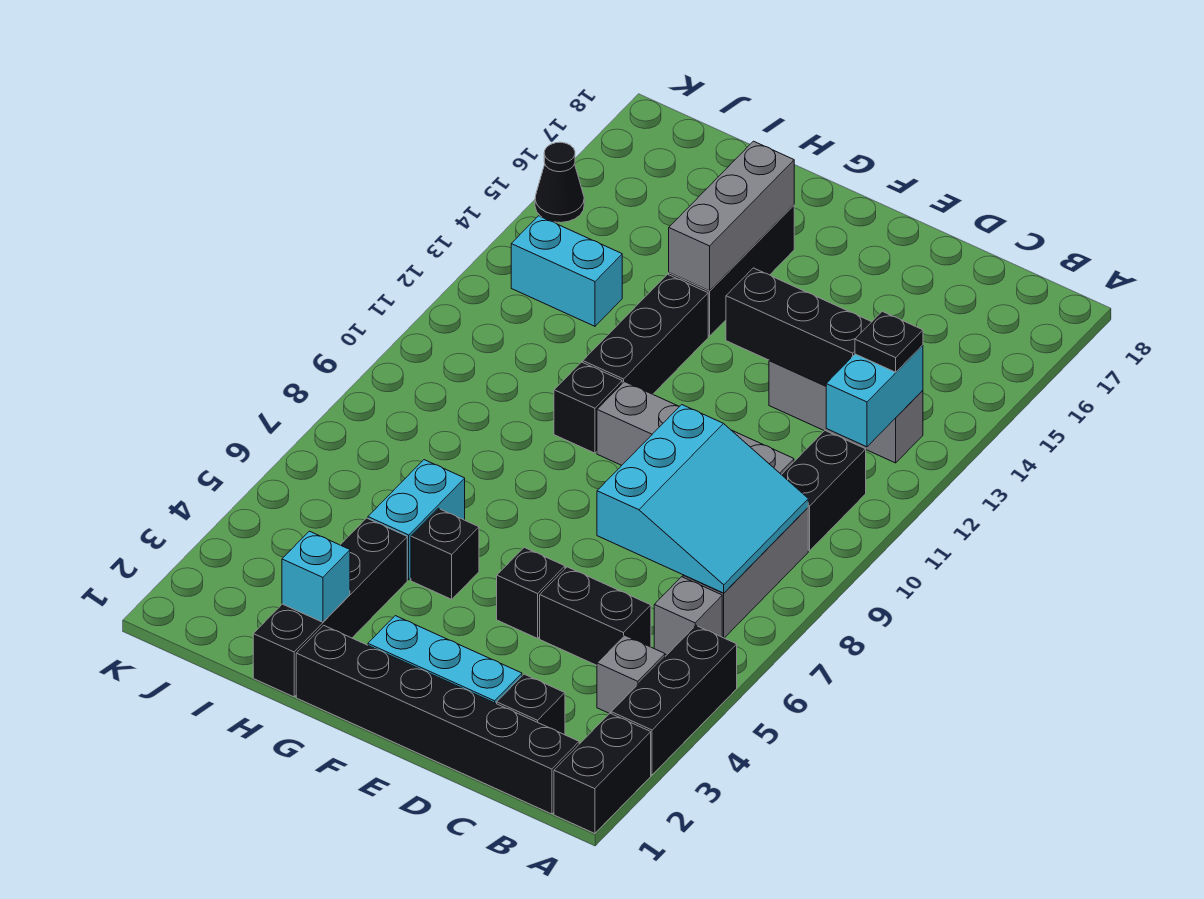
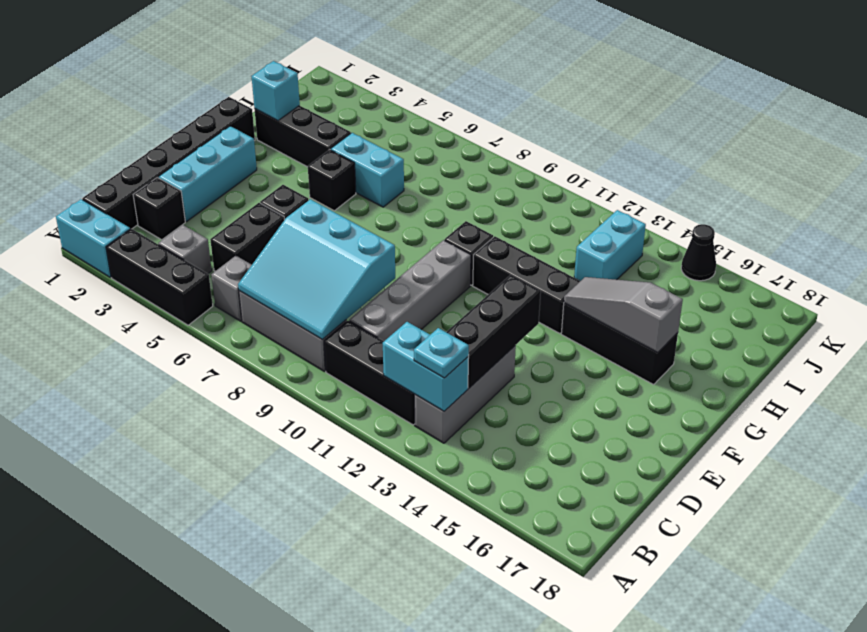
black 1x2 brick [554,713,651,834] -> cyan 1x2 brick [56,199,130,277]
black 1x2 brick [782,431,866,551] -> black 1x3 brick [324,321,415,425]
black 1x1 plate [855,312,923,372] -> cyan 1x1 plate [414,328,469,378]
grey 1x3 brick [669,141,794,291] -> grey 1x3 slope [564,277,683,353]
black 1x4 brick [253,518,407,697] -> black 1x3 brick [255,106,351,167]

